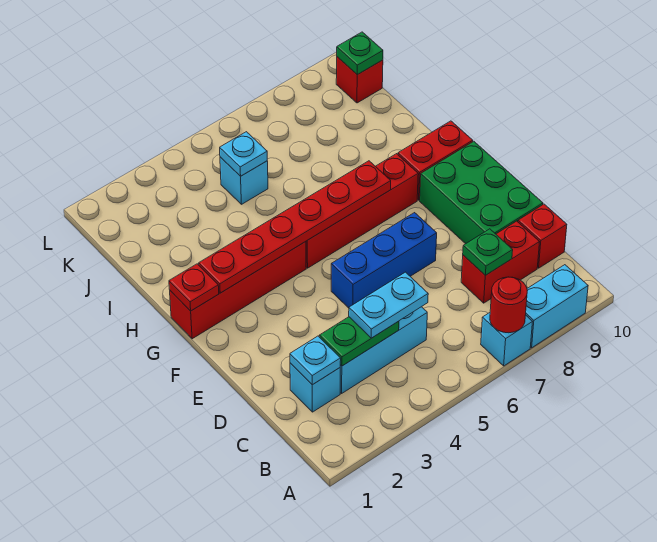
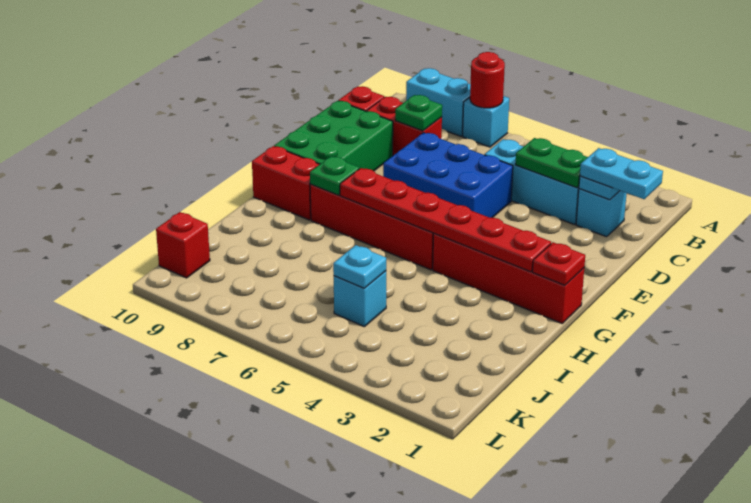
cyan 1x2 plate [349,272,428,338] -> cyan 1x2 plate moved to [580,148,663,199]
blue 1x3 brick [331,213,437,308] -> blue 2x3 brick [383,133,513,218]
green 1x1 plate [337,32,383,75] -> green 1x1 plate moved to [310,156,359,195]

